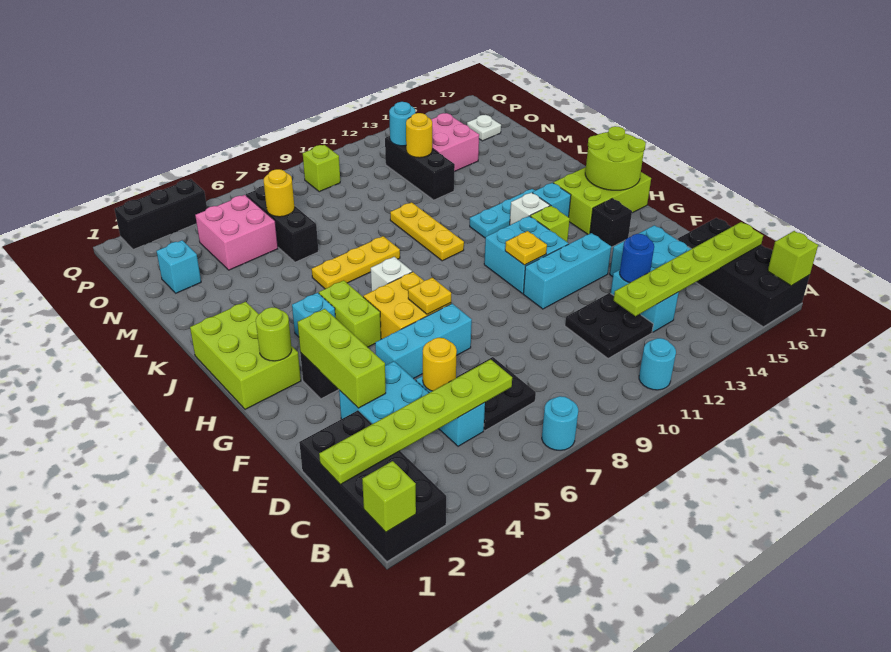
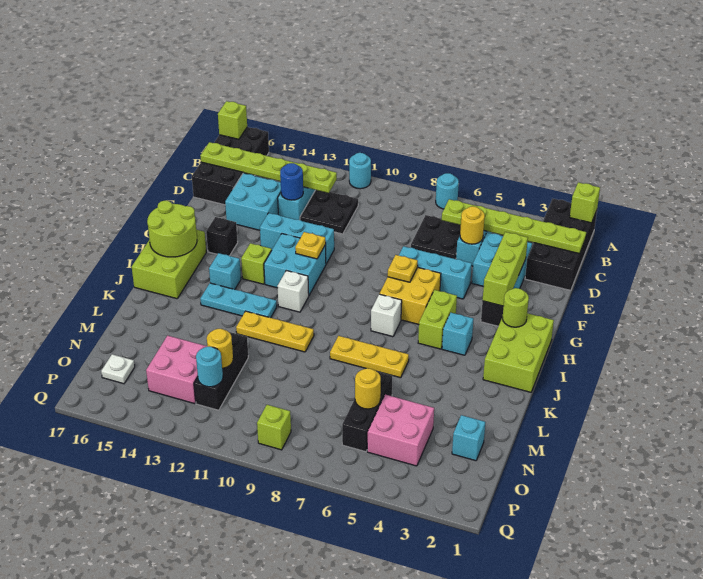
lime 2x3 brick [553,167,651,234] -> lime 2x3 brick turned to [132,230,206,299]
white 1x1 brick [510,193,550,225] -> white 1x1 brick moved to [277,270,309,312]
yellow 1x3 plate [390,202,464,261] -> yellow 1x3 plate turned to [236,311,314,352]
black 1x3 brick [115,179,207,249] -> none

